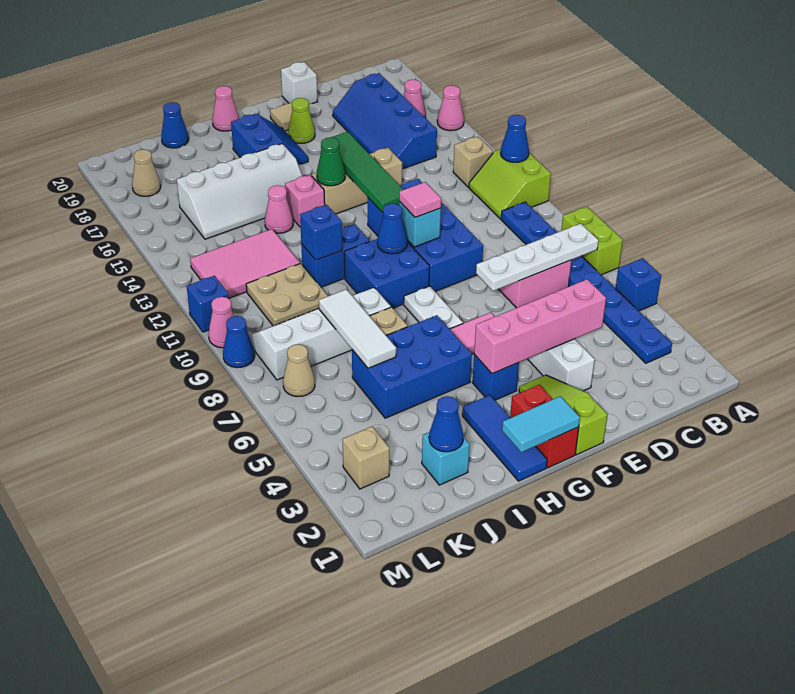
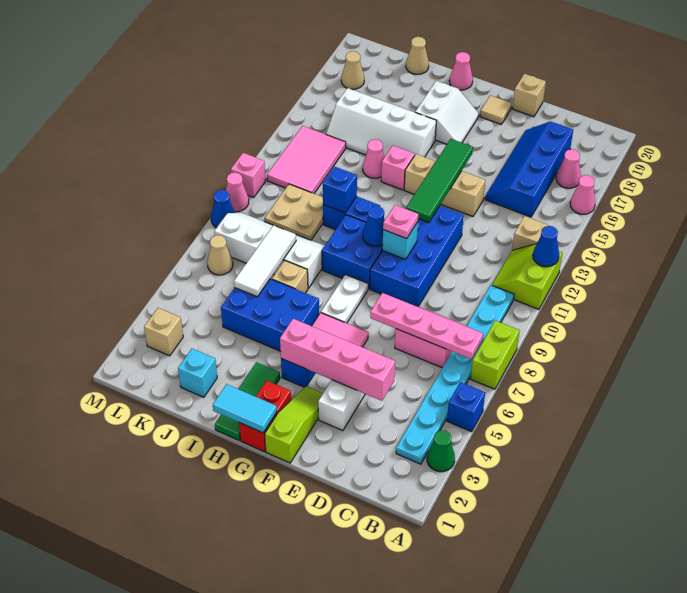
blue 1x8 plate [501,202,672,363] -> cyan 1x8 plate [396,285,514,464]
white 1x4 plate [476,223,598,291] -> pink 1x4 plate [370,293,483,359]
white 1x1 brick [281,62,317,104] -> tan 1x1 brick [513,74,546,117]
pink 1x1 tile [399,182,441,218] -> pink 1x1 plate [383,205,418,239]
lime 1x1 cone [288,98,315,143] -> none
green 1x1 cone [317,137,345,186] -> green 1x1 cone moved to [427,430,455,472]
blue 2x2 slope [231,114,308,165] -> white 2x2 slope [415,81,479,144]
blue 1x3 tile [462,395,547,481] -> green 1x3 tile [215,362,280,440]
blue 1x1 cone [429,396,463,452] -> none
pink 2x3 tile [190,229,300,298] -> pink 2x3 tile turned to [267,126,346,193]
blue 1x1 cone [161,102,189,148] -> tan 1x1 cone [406,37,429,74]
blue 1x1 brick [187,276,229,332] -> pink 1x1 brick [231,153,266,197]

